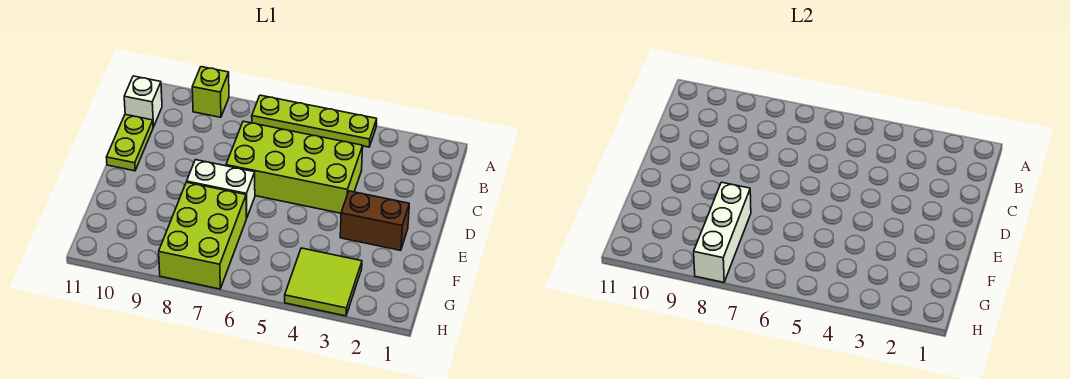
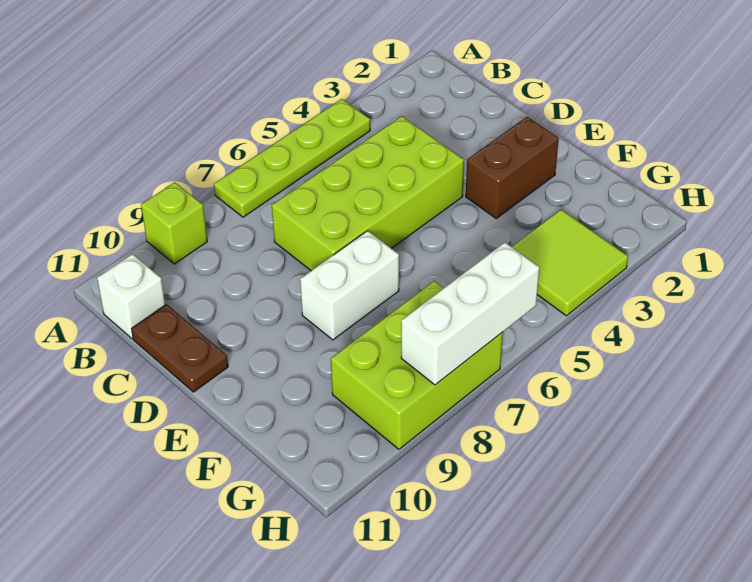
lime 1x2 plate [106,115,153,171] -> brown 1x2 plate [132,304,228,392]
lime 2x3 brick [159,182,246,289] -> lime 2x3 brick turned to [331,281,503,449]
white 1x3 brick [694,182,751,282] -> white 1x3 brick turned to [401,242,540,385]

